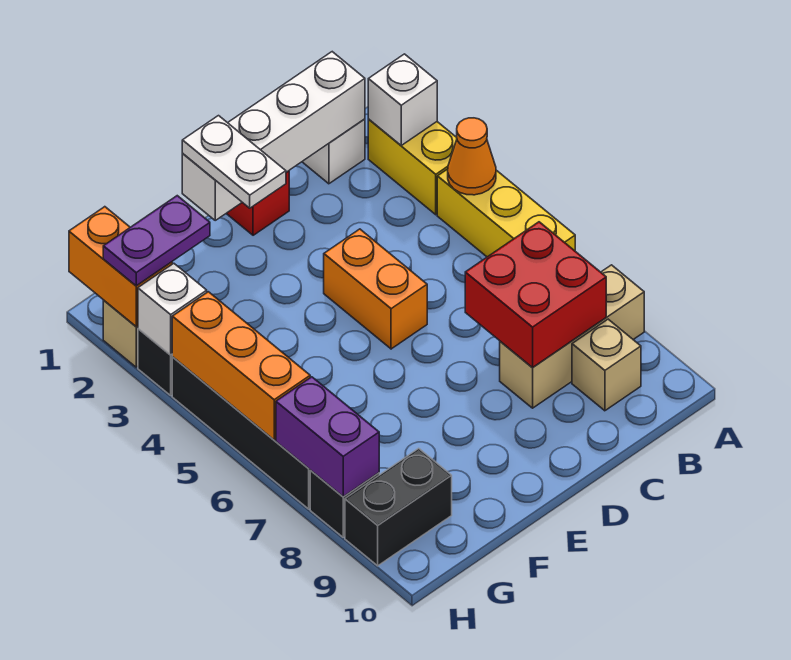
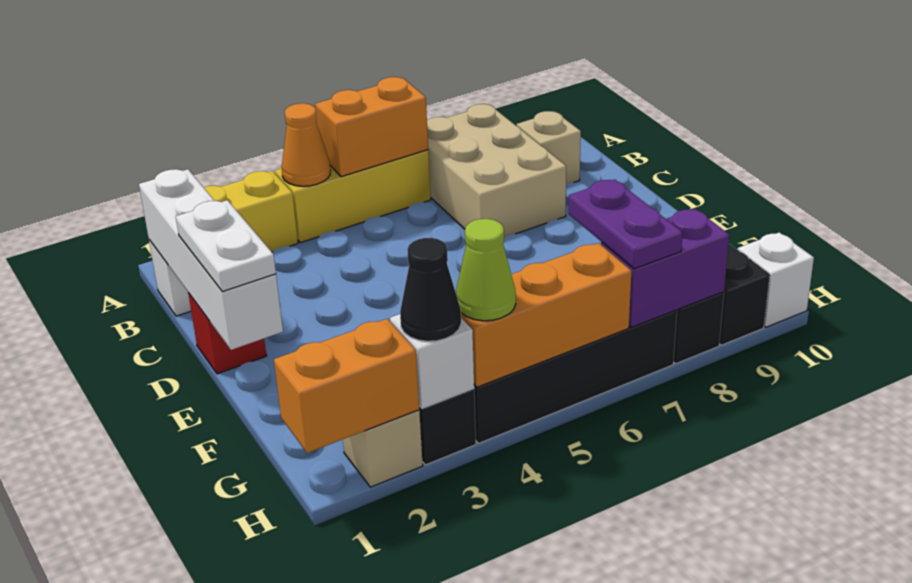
white 1x1 brick [368,54,437,145] -> white 1x1 brick moved to [738,232,814,327]
tan 1x3 brick [500,265,644,408] -> tan 2x3 brick [427,104,566,237]
red 2x2 brick [465,222,606,368] -> none
orange 1x2 brick [324,229,427,349] -> orange 1x2 brick moved to [315,77,428,177]
white 1x2 plate [182,116,286,208] -> white 1x2 plate turned to [176,200,276,292]
purple 1x2 plate [103,196,210,286] -> purple 1x2 plate moved to [569,180,683,269]
none -> black 1x1 cone [400,238,461,341]
none -> lime 1x1 cone [456,219,516,321]

